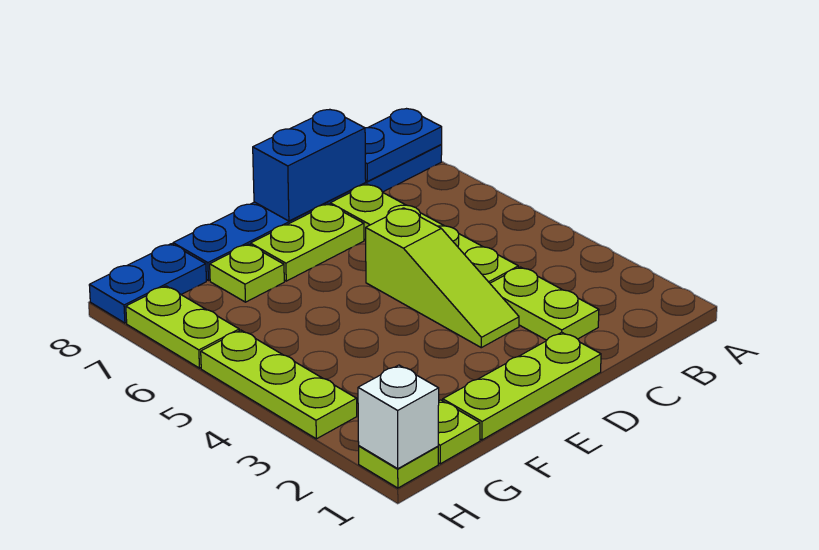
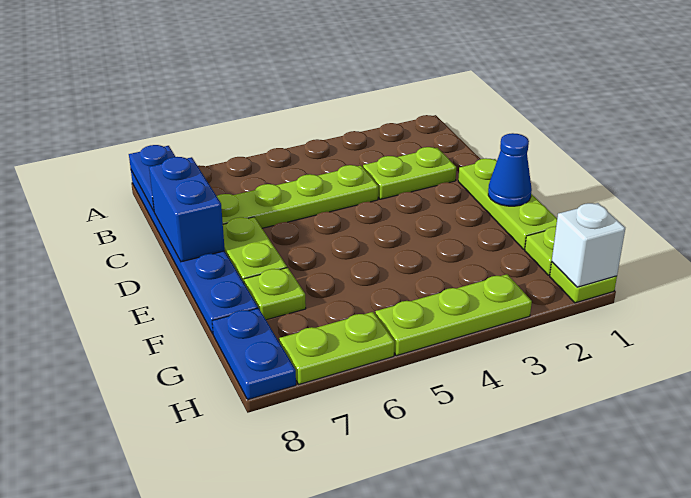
lime 1x3 slope [366,208,519,348] -> none
none -> blue 1x1 cone [488,133,532,206]

